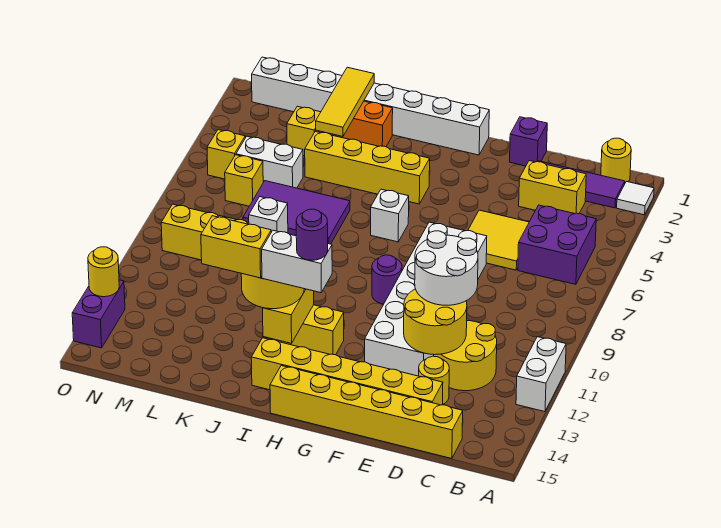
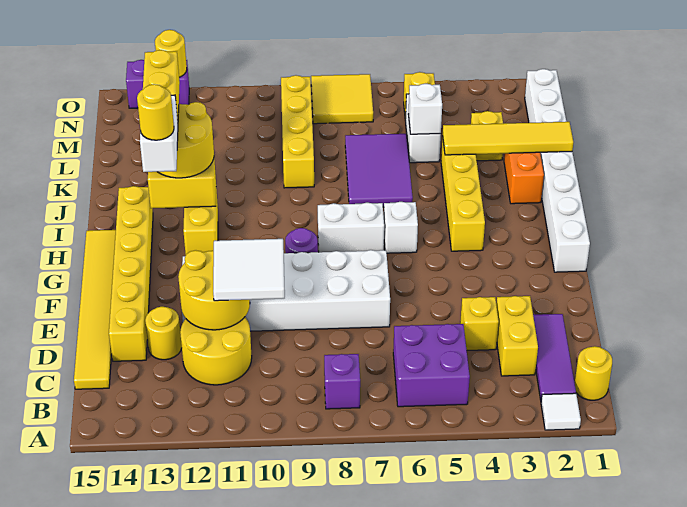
white 1x2 brick [516,337,566,412] -> white 1x2 brick moved to [318,203,384,252]
yellow 1x6 brick [270,366,463,459] -> yellow 1x6 tile [74,230,116,389]
yellow 2x2 tile [468,210,529,270] -> yellow 2x2 tile moved to [311,74,373,124]
white 2x2 round brick [415,231,478,305] -> white 2x2 tile [213,239,285,301]
purple 1x1 brick [510,117,547,166] -> purple 1x1 brick moved to [324,354,360,409]
purple 1x1 round brick [296,209,328,260] -> yellow 1x1 round brick [137,84,174,140]
yellow 1x3 tile [316,67,374,136] -> yellow 1x4 tile [443,122,573,155]
white 1x1 brick [249,197,288,233] -> white 1x1 brick moved to [408,83,442,134]
yellow 1x1 brick [225,155,263,206] -> yellow 1x1 brick moved to [460,297,499,350]

